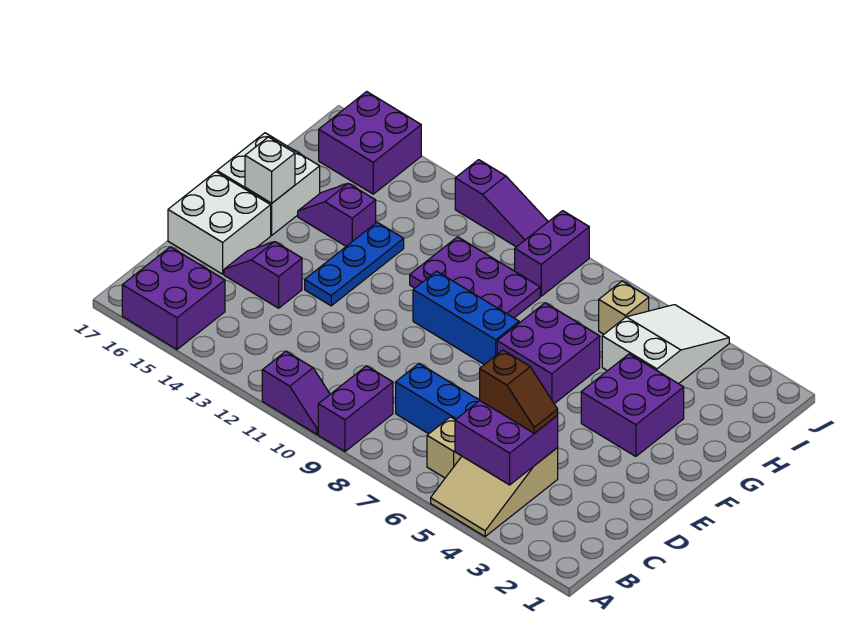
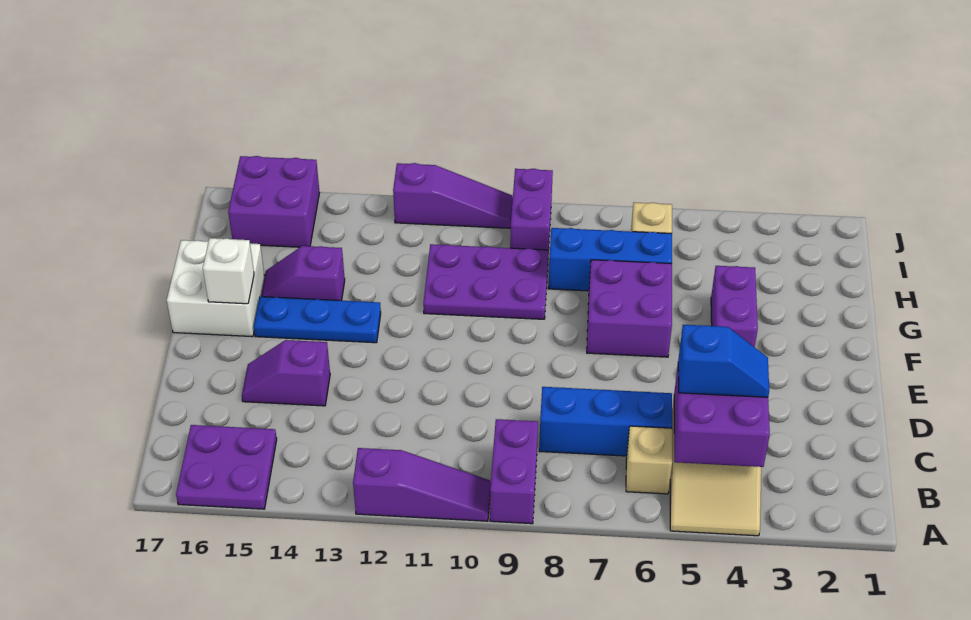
purple 1x2 slope [262,351,330,434] -> purple 1x3 slope [353,448,491,521]
purple 2x2 brick [122,247,225,349] -> purple 2x2 plate [176,425,277,509]
brown 1x2 slope [480,350,558,433] -> blue 1x2 slope [678,325,769,397]
white 2x2 brick [168,172,271,274] -> none
blue 1x3 plate [305,222,404,306] -> blue 1x3 plate turned to [254,297,381,343]
purple 2x2 brick [581,354,684,456] -> purple 1x2 brick [711,266,758,347]
blue 1x3 brick [413,271,519,365] -> blue 1x3 brick moved to [548,228,672,291]
white 2x3 slope [602,305,729,384] -> none

